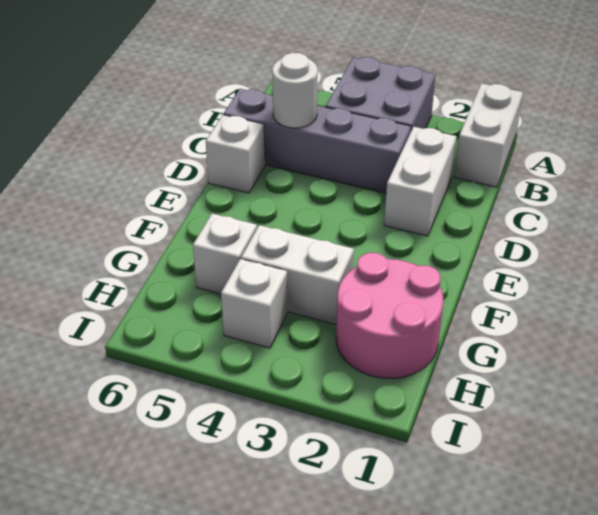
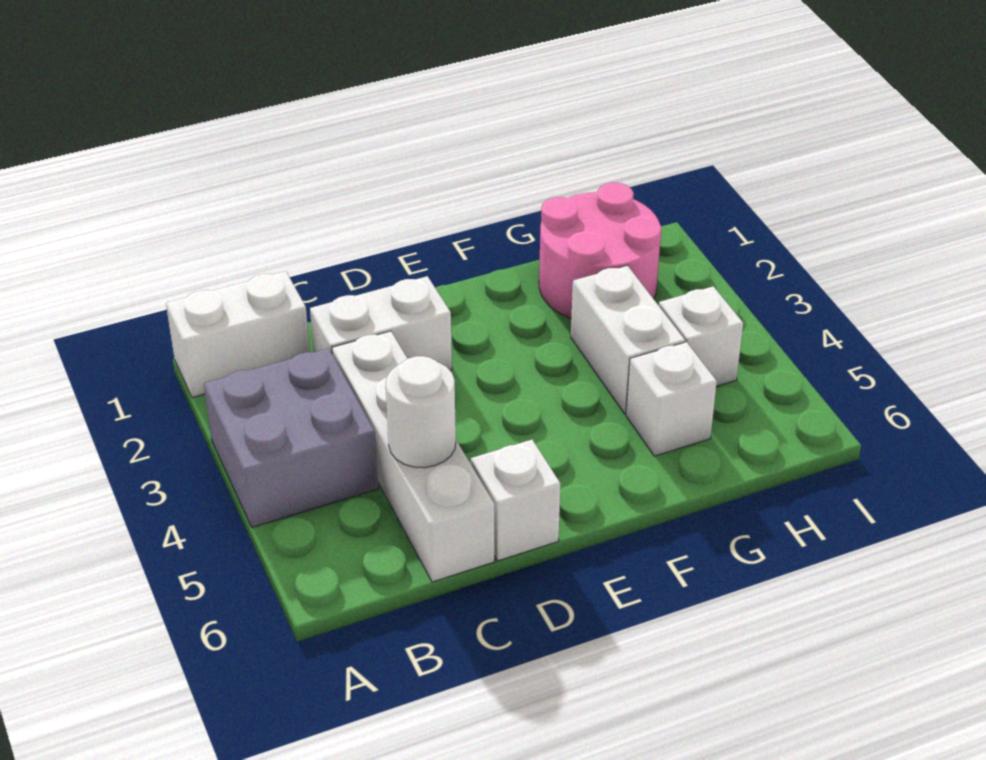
grey 1x4 brick [224,89,411,193] -> white 1x4 brick [332,331,494,582]

